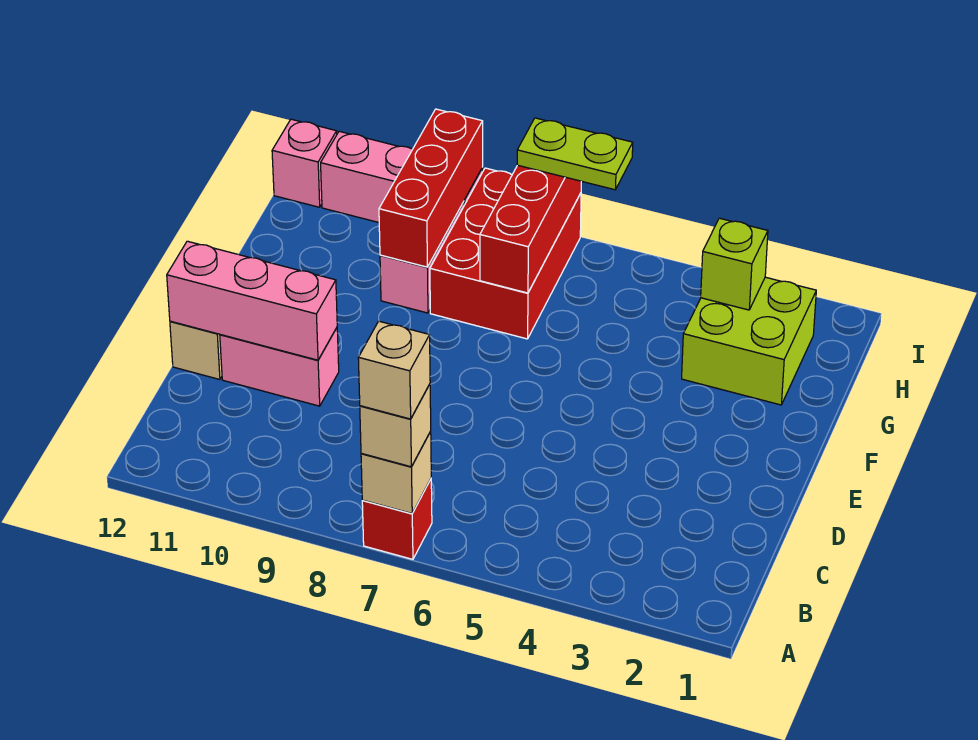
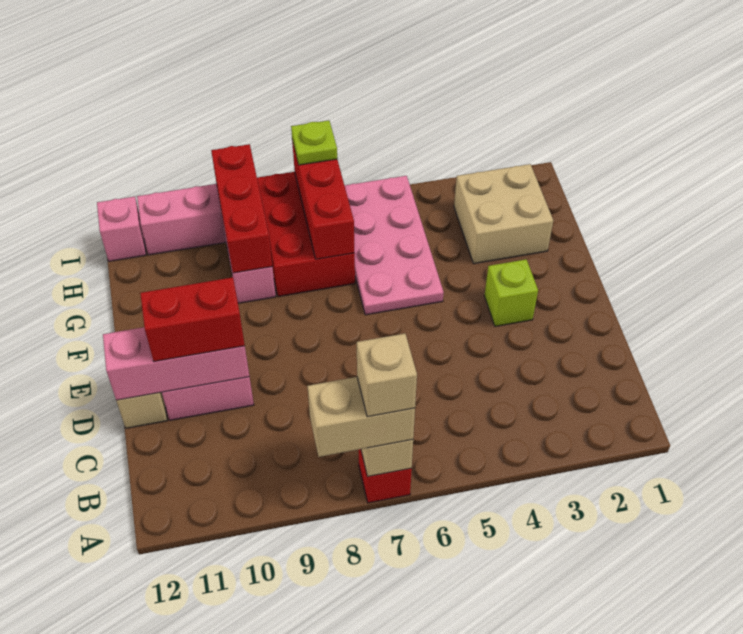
tan 1x1 brick [360,384,431,467] -> tan 1x2 brick [307,377,415,457]
none -> red 1x2 brick [140,277,245,362]
none -> pink 2x4 plate [345,176,444,315]
lime 2x2 brick [682,277,816,405] -> tan 2x2 brick [454,164,553,264]
lime 1x1 brick [701,218,768,310] -> lime 1x1 brick moved to [484,259,538,326]
lime 1x2 plate [517,118,633,190] -> lime 1x1 plate [291,120,337,165]

